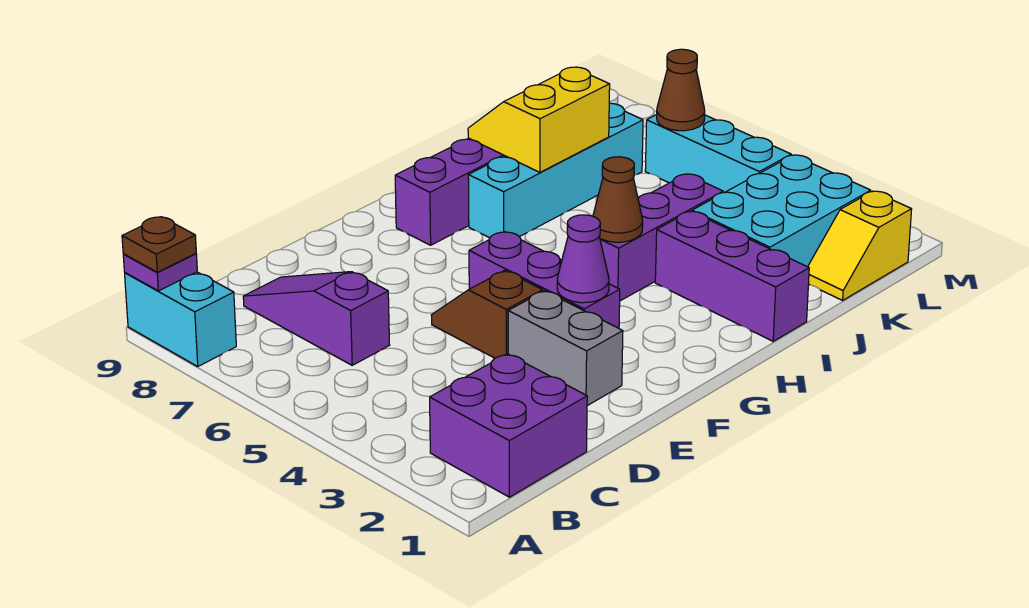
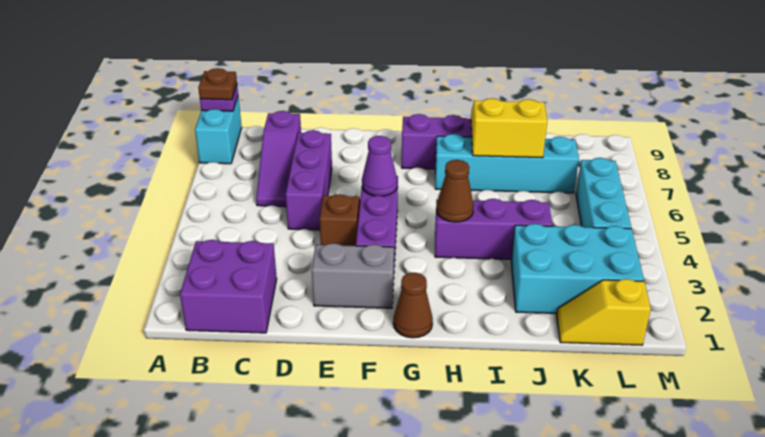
purple 1x3 slope [243,272,389,365] -> purple 1x3 slope turned to [256,111,301,207]
grey 1x2 brick [508,291,623,406] -> grey 1x2 brick turned to [312,243,394,308]
purple 1x1 cone [557,215,609,303] -> purple 1x1 cone moved to [362,136,397,196]
purple 1x3 brick [655,211,809,341] -> purple 1x3 brick moved to [286,130,332,230]
brown 1x1 cone [657,49,705,131] -> brown 1x1 cone moved to [393,273,433,338]

